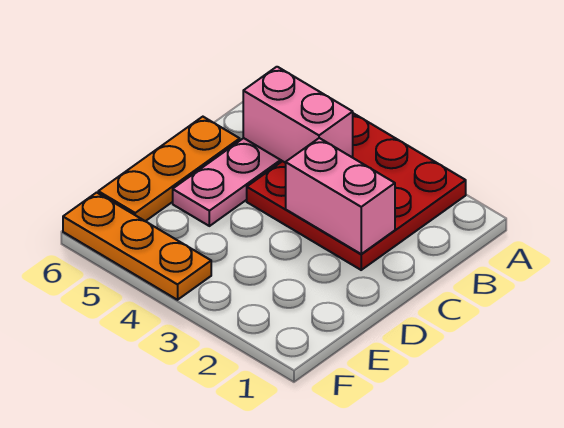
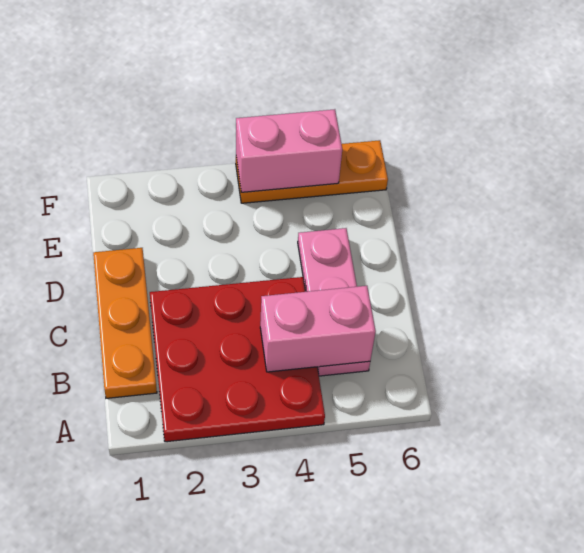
pink 1x2 brick [286,138,395,254] -> pink 1x2 brick moved to [236,109,342,192]
orange 1x3 plate [98,117,240,221] -> orange 1x3 plate moved to [93,248,157,398]

